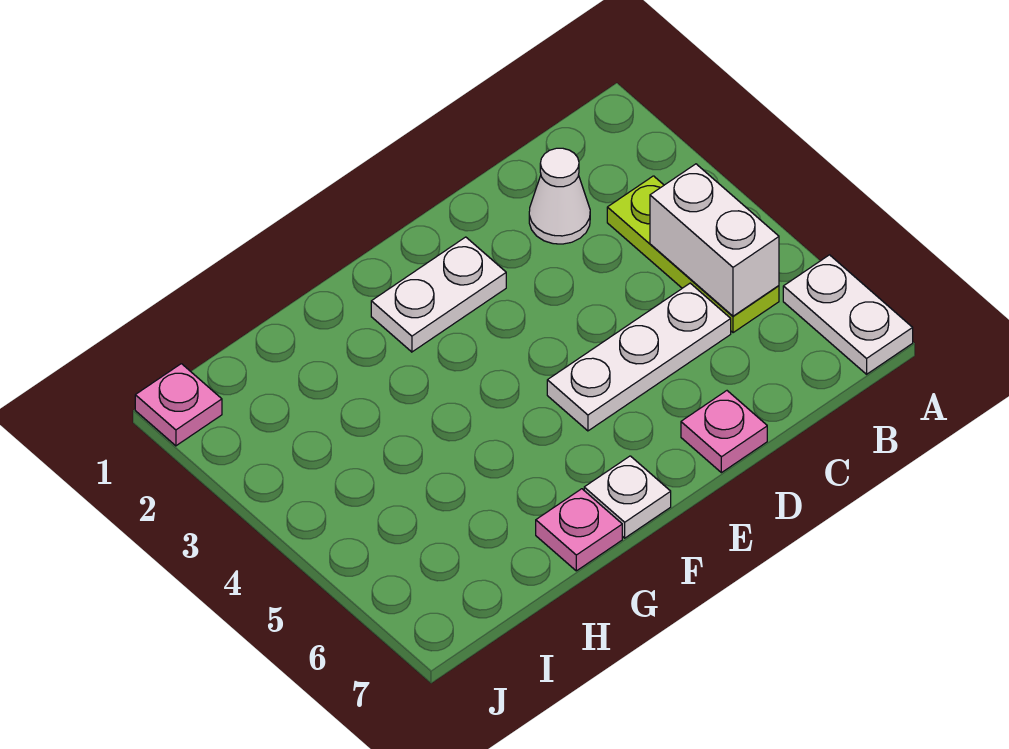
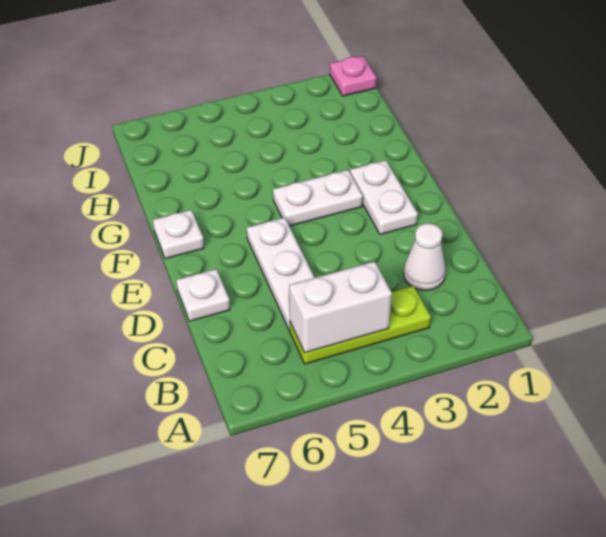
white 1x2 plate [783,255,913,374] -> white 1x2 plate moved to [273,170,363,226]
pink 1x1 plate [681,391,767,473] -> white 1x1 plate [176,269,230,321]
pink 1x1 plate [536,489,622,571] -> none

